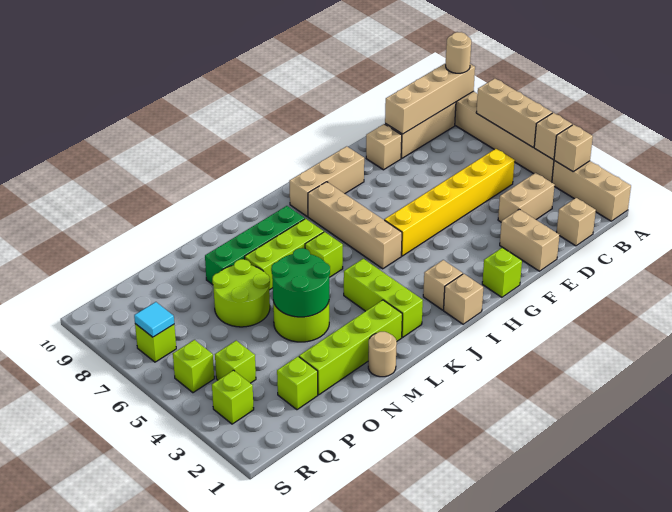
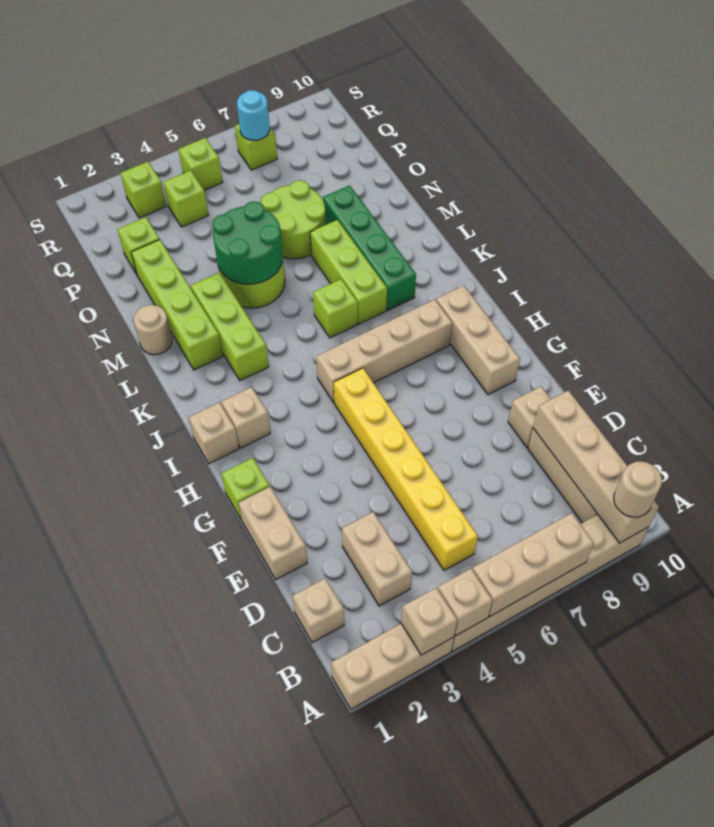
tan 1x2 brick [500,209,559,271] -> tan 1x2 brick turned to [239,487,307,580]
lime 1x3 brick [344,259,423,337] -> lime 1x3 brick turned to [191,273,269,381]
cyan 1x1 tile [134,302,174,337] -> cyan 1x1 round brick [237,90,270,140]

